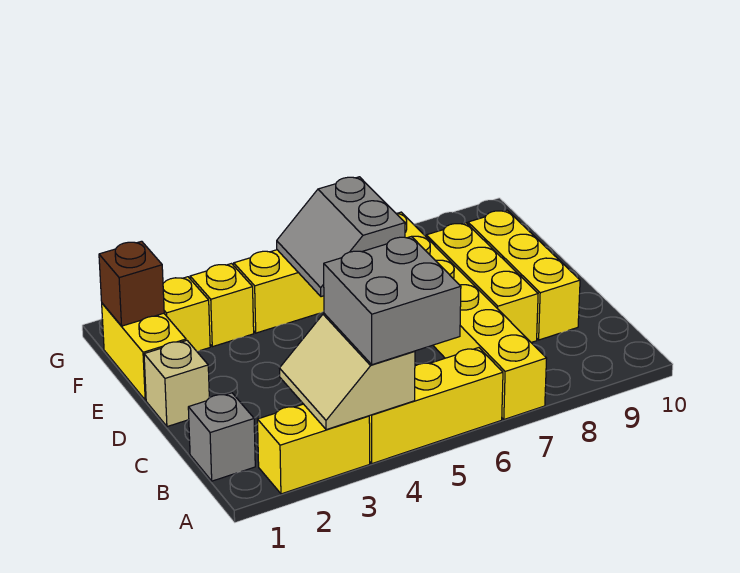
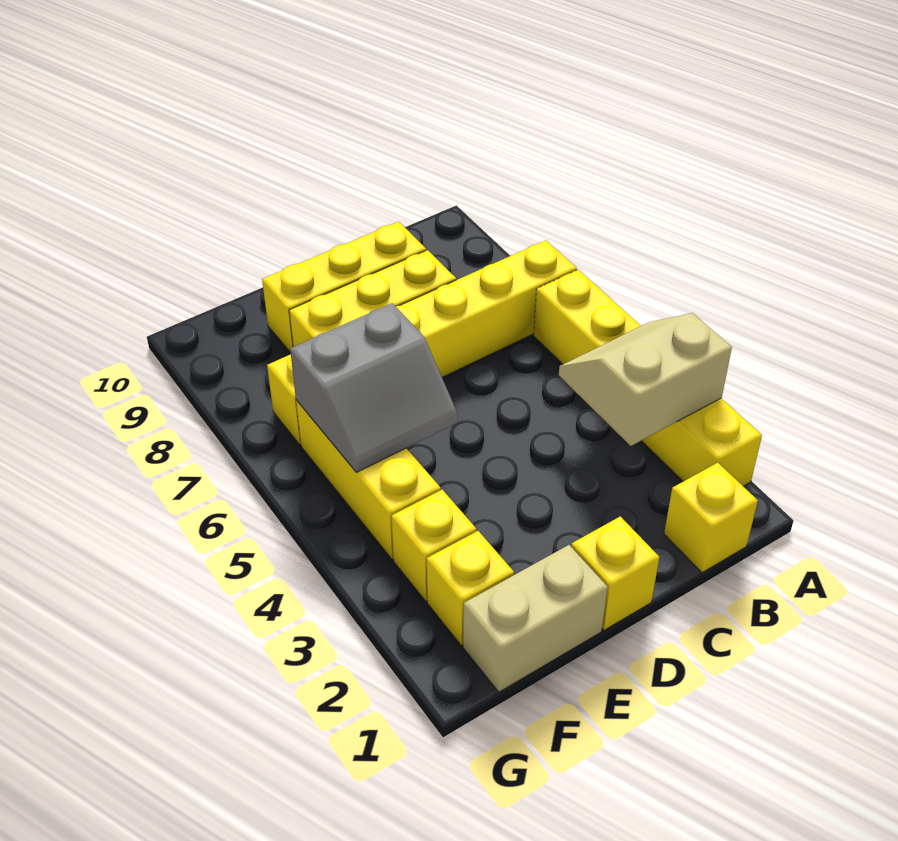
tan 2x2 slope [279,314,415,430] -> tan 2x2 slope turned to [559,313,732,446]
grey 2x2 brick [324,237,461,365] -> none
grey 1x1 brick [188,393,255,481] -> yellow 1x1 brick [664,462,758,573]
tan 1x1 brick [144,340,209,427] -> yellow 1x1 brick [571,516,659,630]
yellow 1x2 brick [102,303,186,400] -> tan 1x2 brick [463,545,608,692]
brown 1x1 brick [99,241,164,326] -> none

